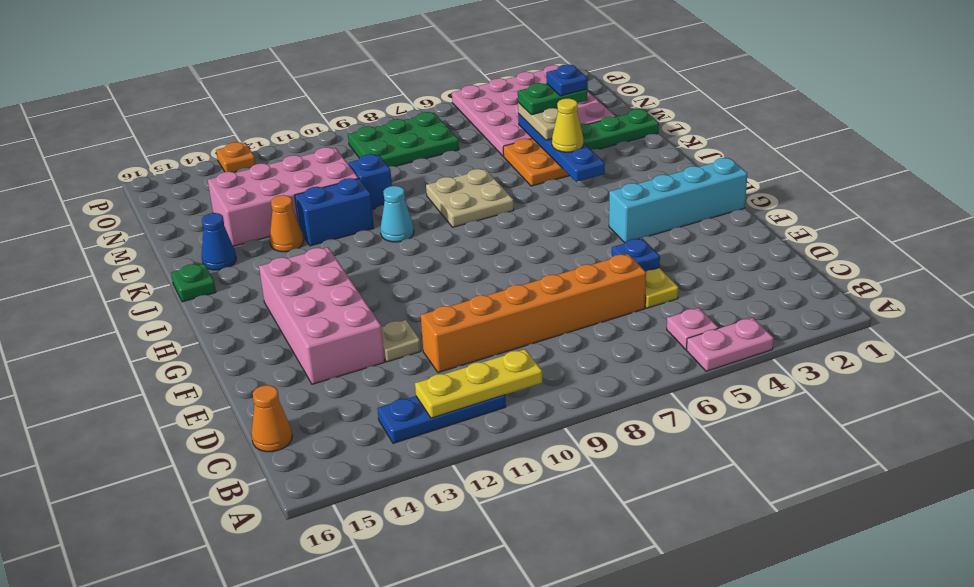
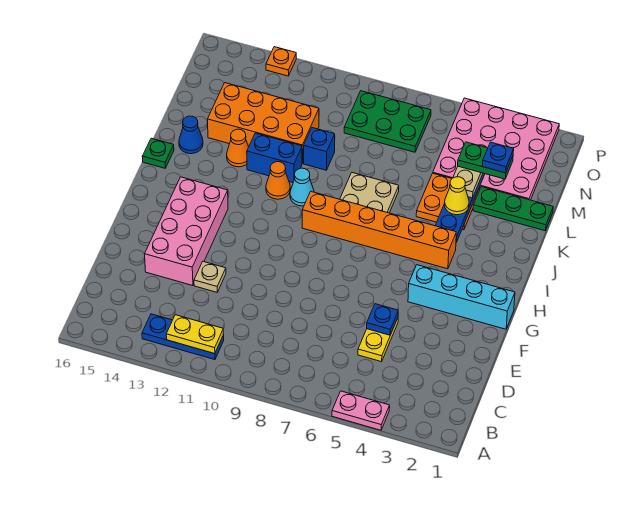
pink 1x1 plate [667,308,718,350] -> none
yellow 1x3 plate [415,349,542,418] -> yellow 1x2 plate [166,315,224,354]
orange 1x1 cone [251,385,292,452] -> orange 1x1 cone moved to [266,162,290,199]
orange 1x6 brick [421,254,646,373] -> orange 1x6 brick moved to [302,192,456,269]
pink 2x4 brick [208,147,358,246] -> orange 2x4 brick [208,83,319,164]

